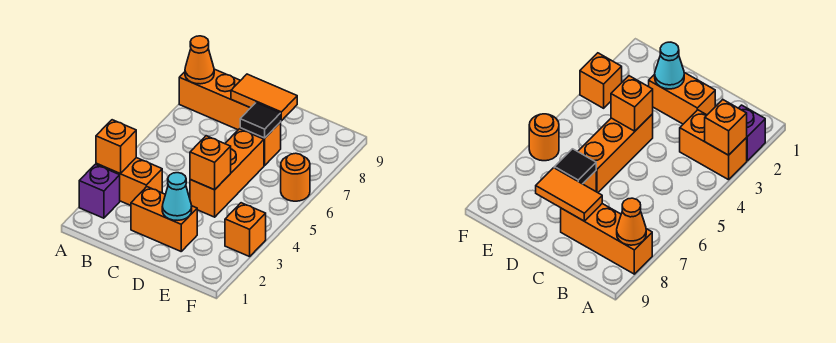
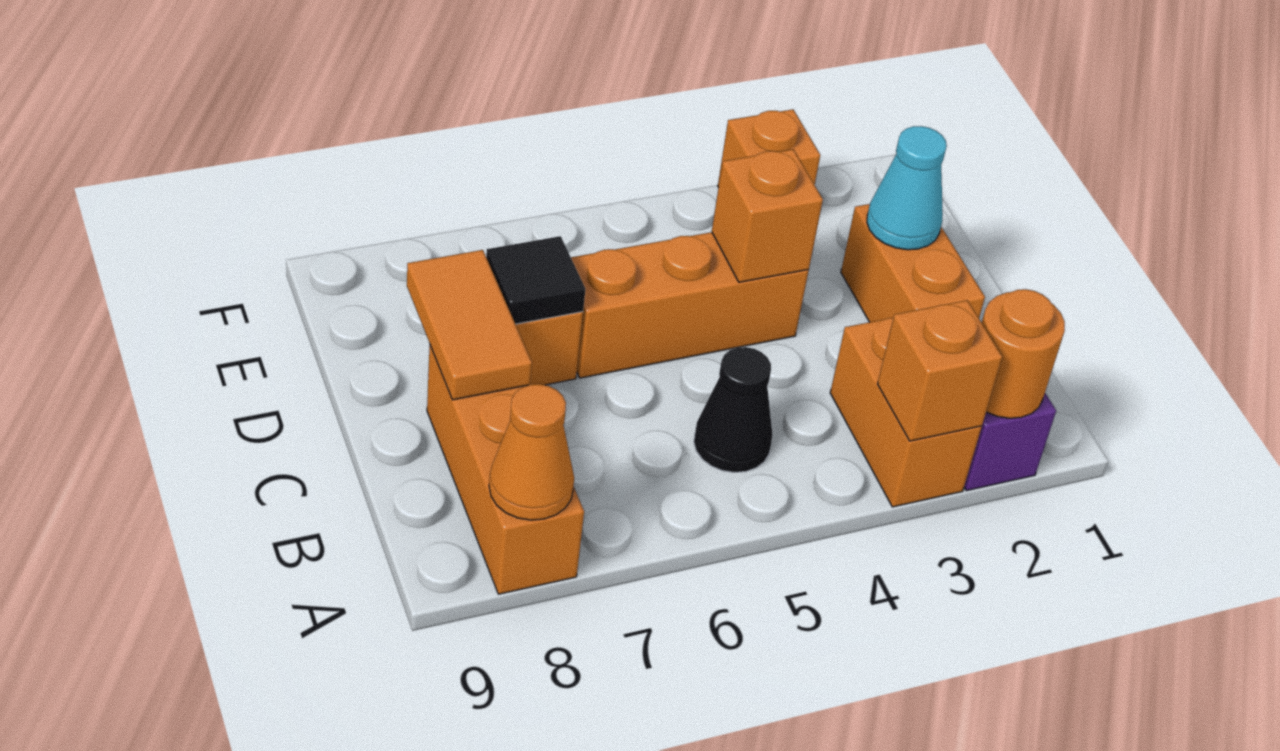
none -> black 1x1 cone [694,347,772,472]
orange 1x1 round brick [281,153,310,201] -> orange 1x1 round brick moved to [982,289,1065,418]

